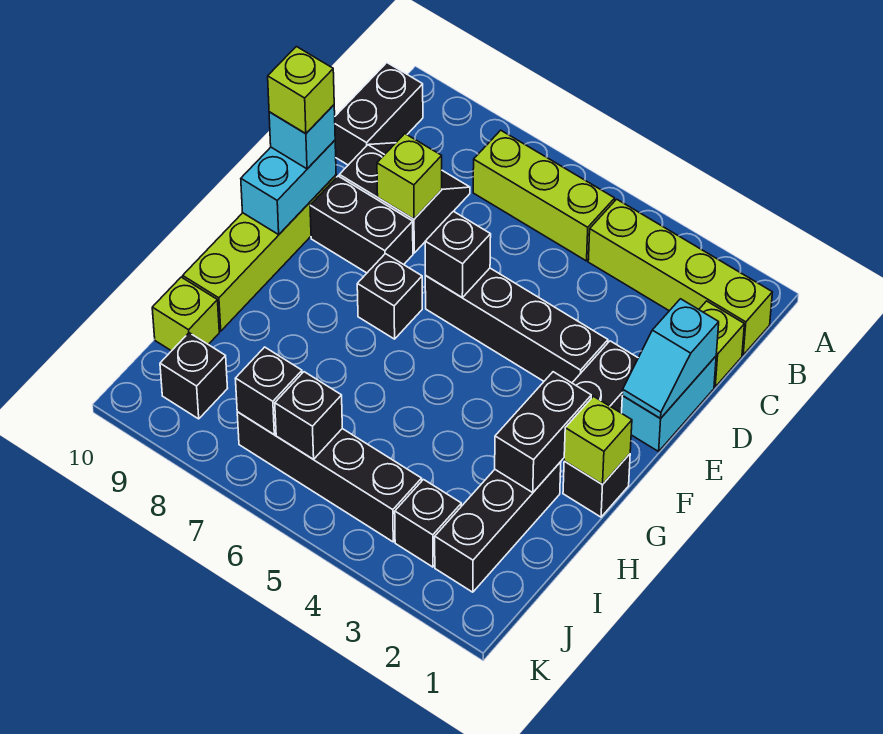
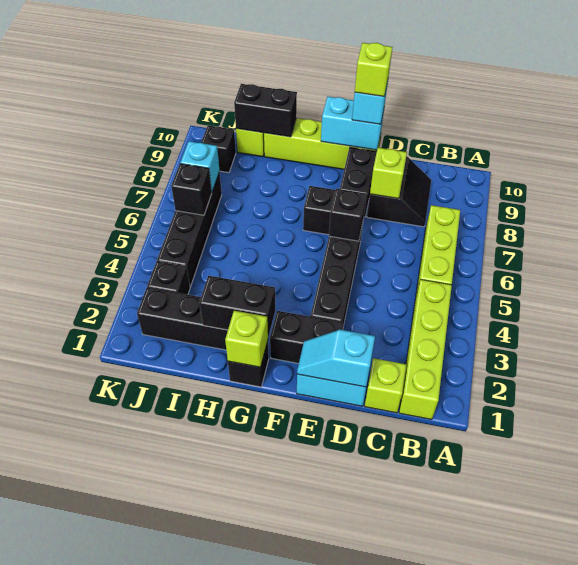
black 1x2 brick [335,63,423,165] -> black 1x2 brick moved to [234,84,297,137]
black 1x1 brick [235,347,302,434] -> cyan 1x1 brick [180,141,220,191]

